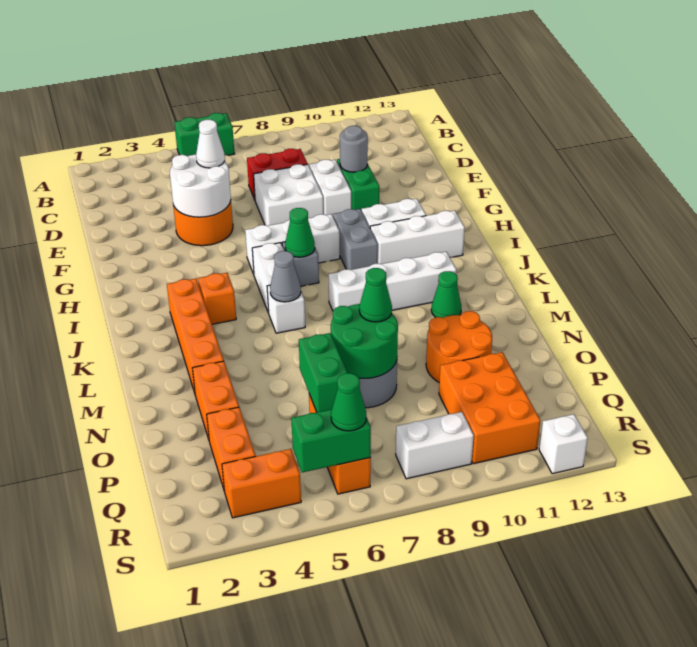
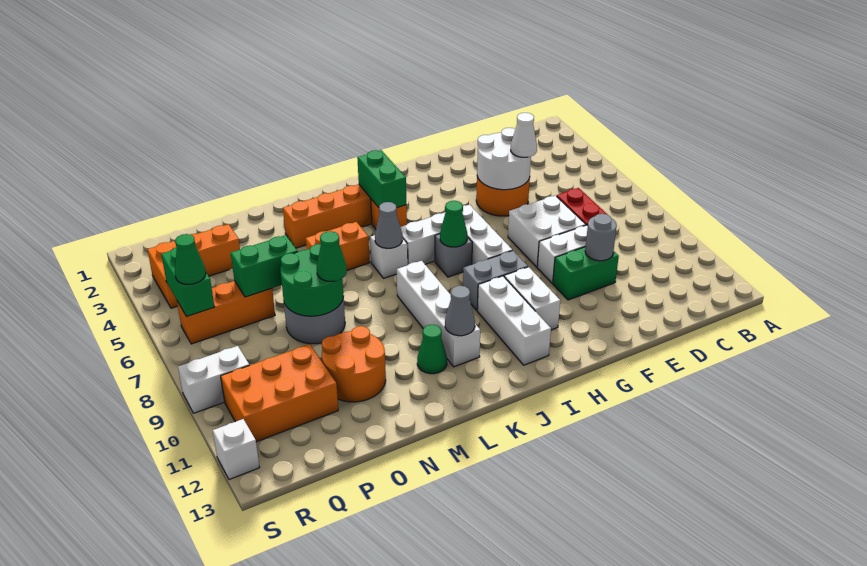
green 1x2 brick [174,113,234,156] -> green 1x2 brick moved to [357,150,406,208]
none -> grey 1x1 cone [445,286,475,336]
orange 1x2 brick [192,361,239,439] -> orange 1x2 brick moved to [306,222,370,270]
white 1x2 brick [396,412,474,479] -> white 1x2 brick turned to [178,346,249,413]

